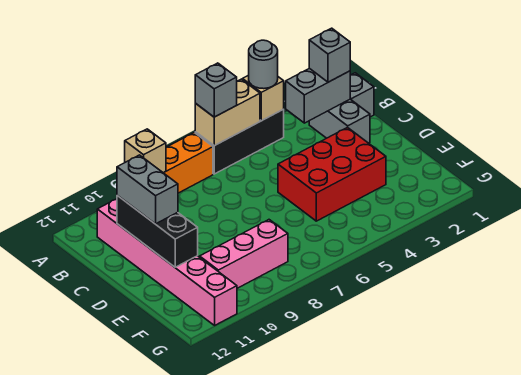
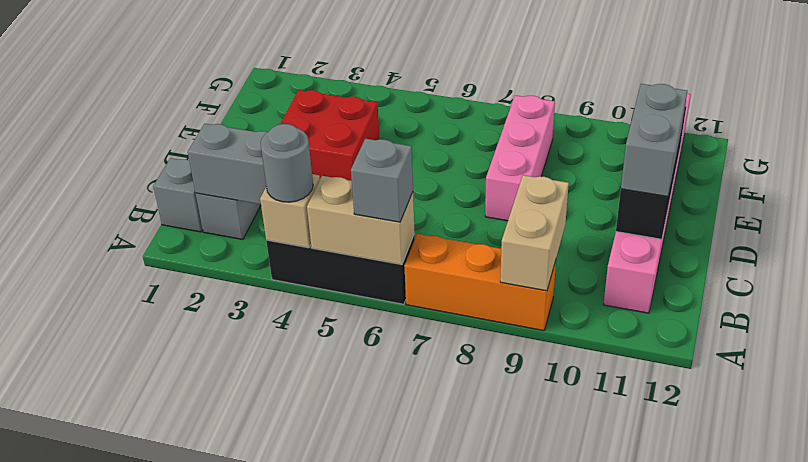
tan 1x1 brick [125,129,166,173] -> tan 1x2 brick [500,175,569,291]
grey 1x1 brick [309,28,350,82] -> none
red 2x3 brick [278,127,386,221] -> red 2x2 brick [280,90,380,181]
pink 1x3 brick [200,220,288,288] -> pink 1x3 brick turned to [485,95,555,221]

